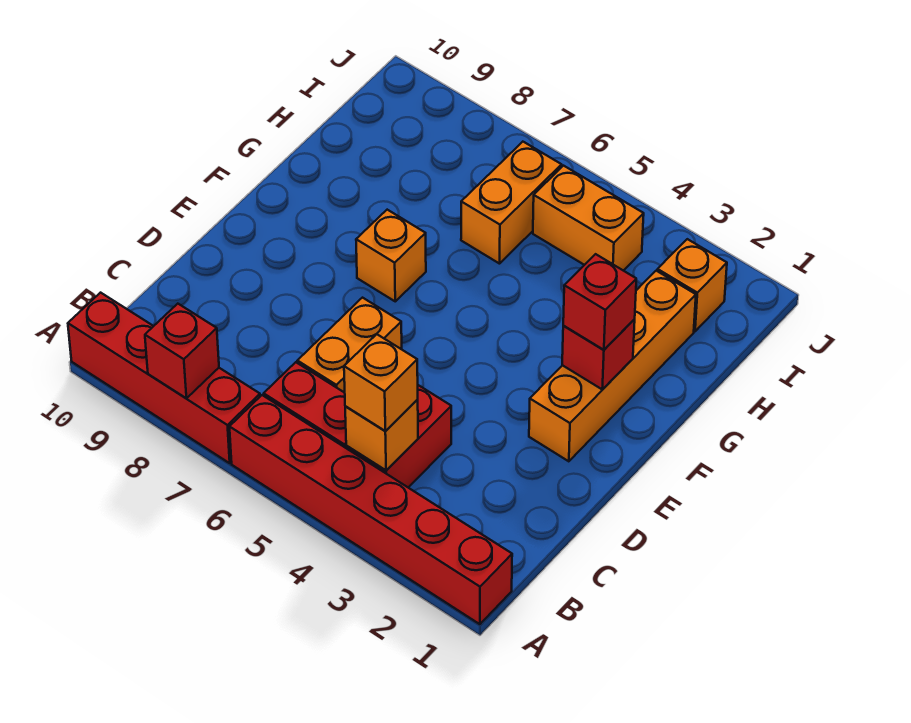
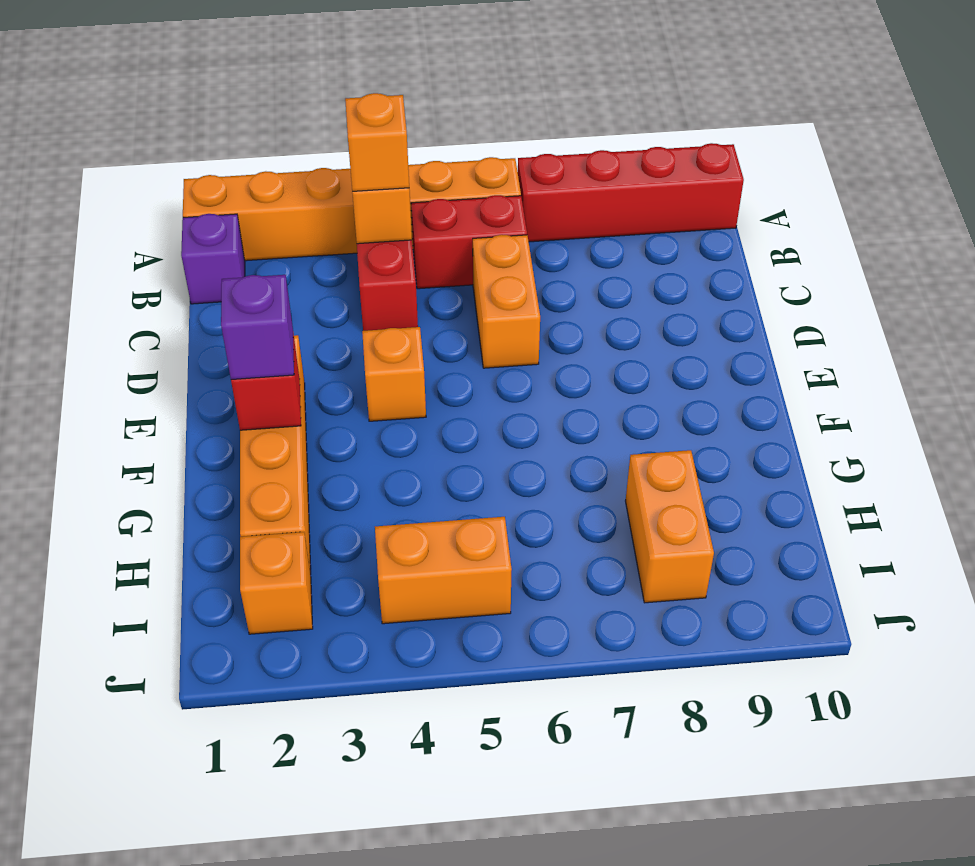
red 1x6 brick [230,395,512,624] -> orange 1x6 brick [183,157,521,261]
red 1x1 brick [145,304,219,398] -> none
none -> purple 1x1 brick [181,214,245,304]
red 1x1 brick [563,254,636,350] -> purple 1x1 brick [221,275,294,380]
orange 1x1 brick [356,210,426,301] -> orange 1x1 brick moved to [362,327,426,421]
orange 1x2 brick [461,142,562,264] -> orange 1x2 brick moved to [626,450,714,603]

